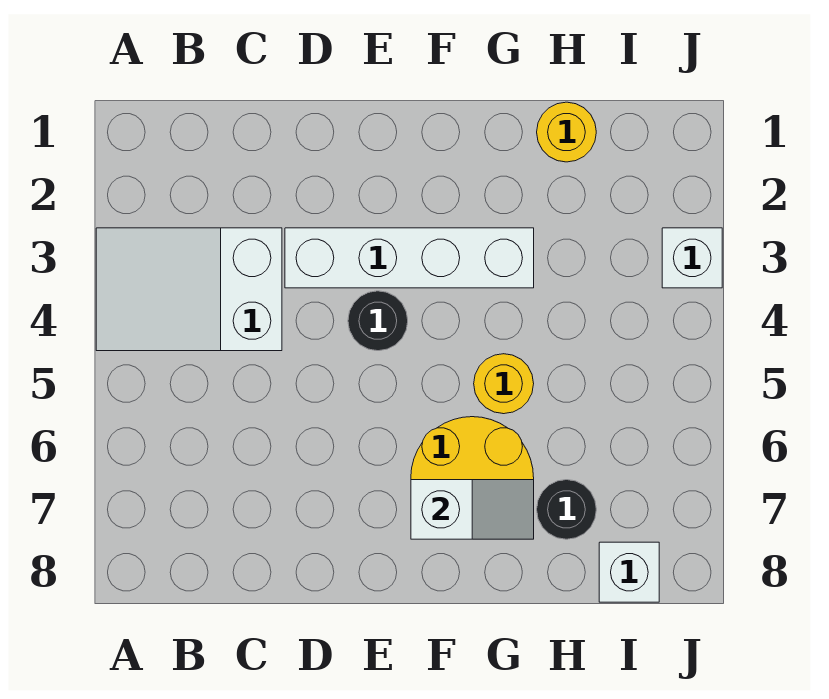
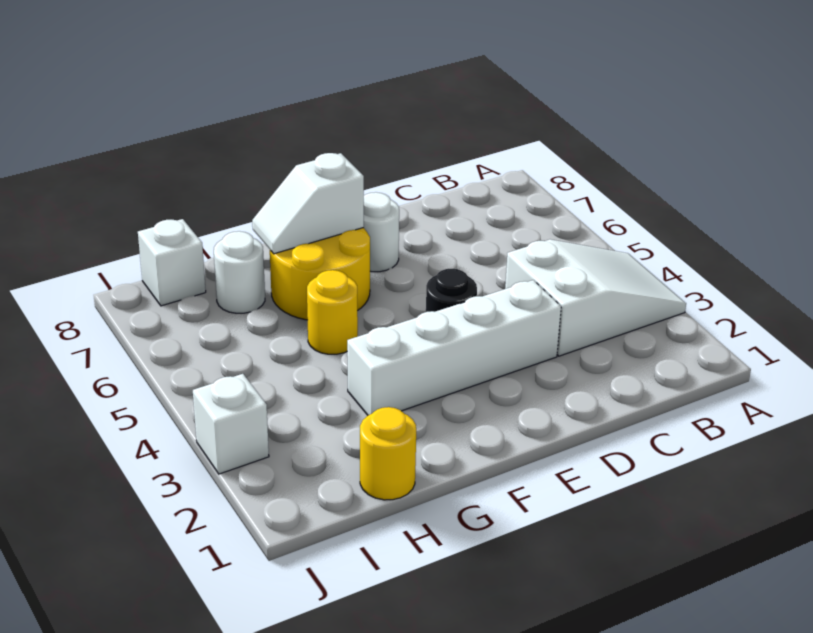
none -> white 1x1 round brick [364,192,399,272]
black 1x1 round brick [537,480,596,539] -> white 1x1 round brick [214,231,265,313]

